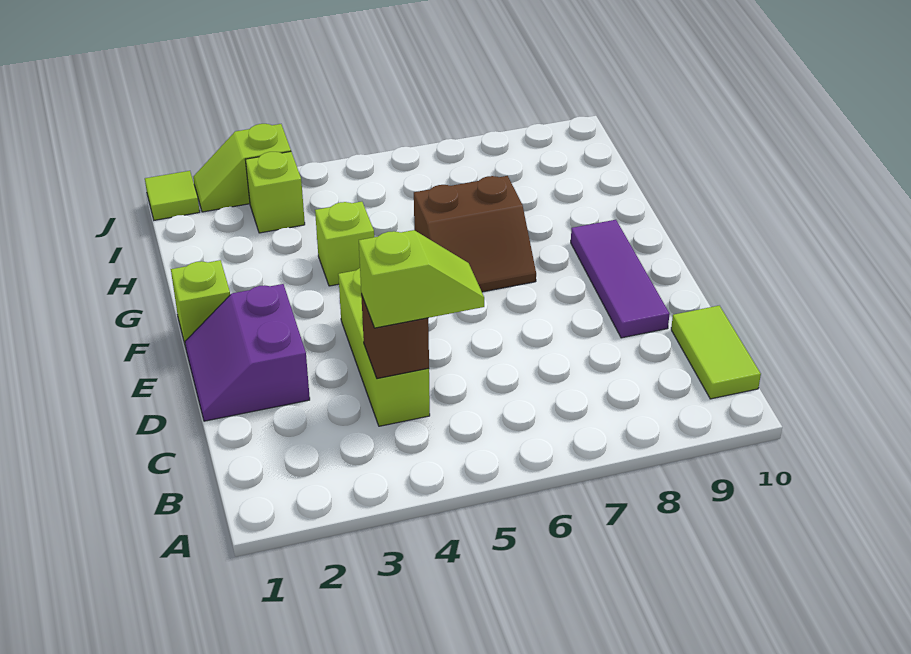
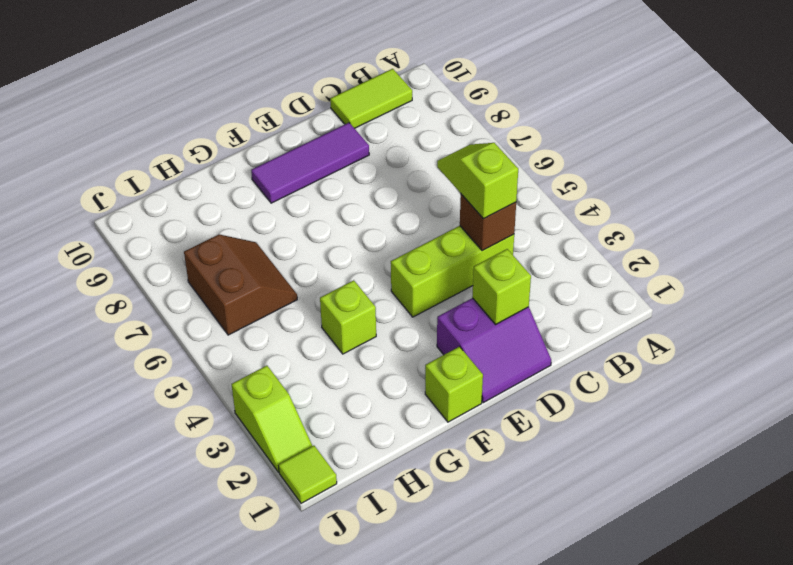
brown 2x2 slope [414,176,536,292] -> brown 2x2 slope moved to [184,234,297,335]
lime 1x1 brick [245,152,305,233] -> lime 1x1 brick moved to [472,249,531,324]

